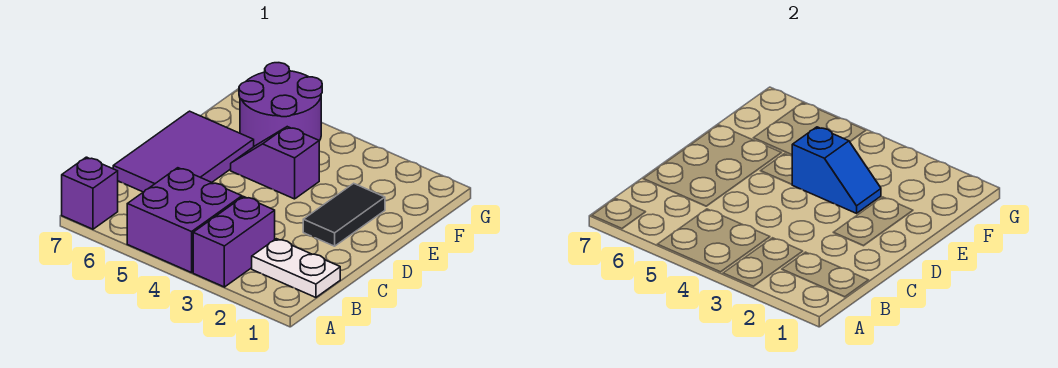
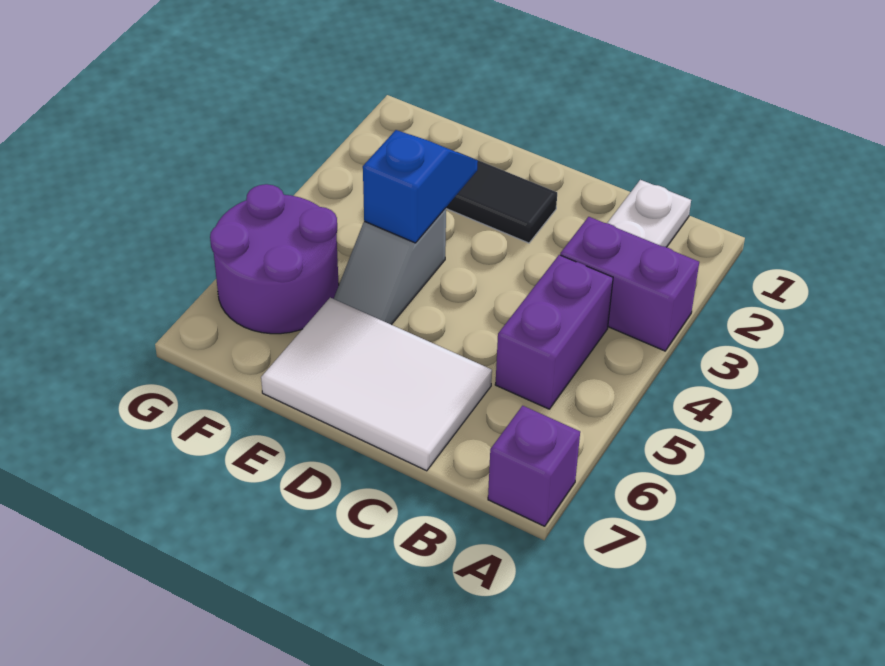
purple 2x2 brick [127,168,242,273] -> purple 1x2 brick [495,255,613,409]
purple 2x3 tile [113,111,254,192] -> white 2x3 tile [261,298,492,471]
purple 1x2 slope [231,127,319,199] -> grey 1x2 slope [334,208,446,325]

